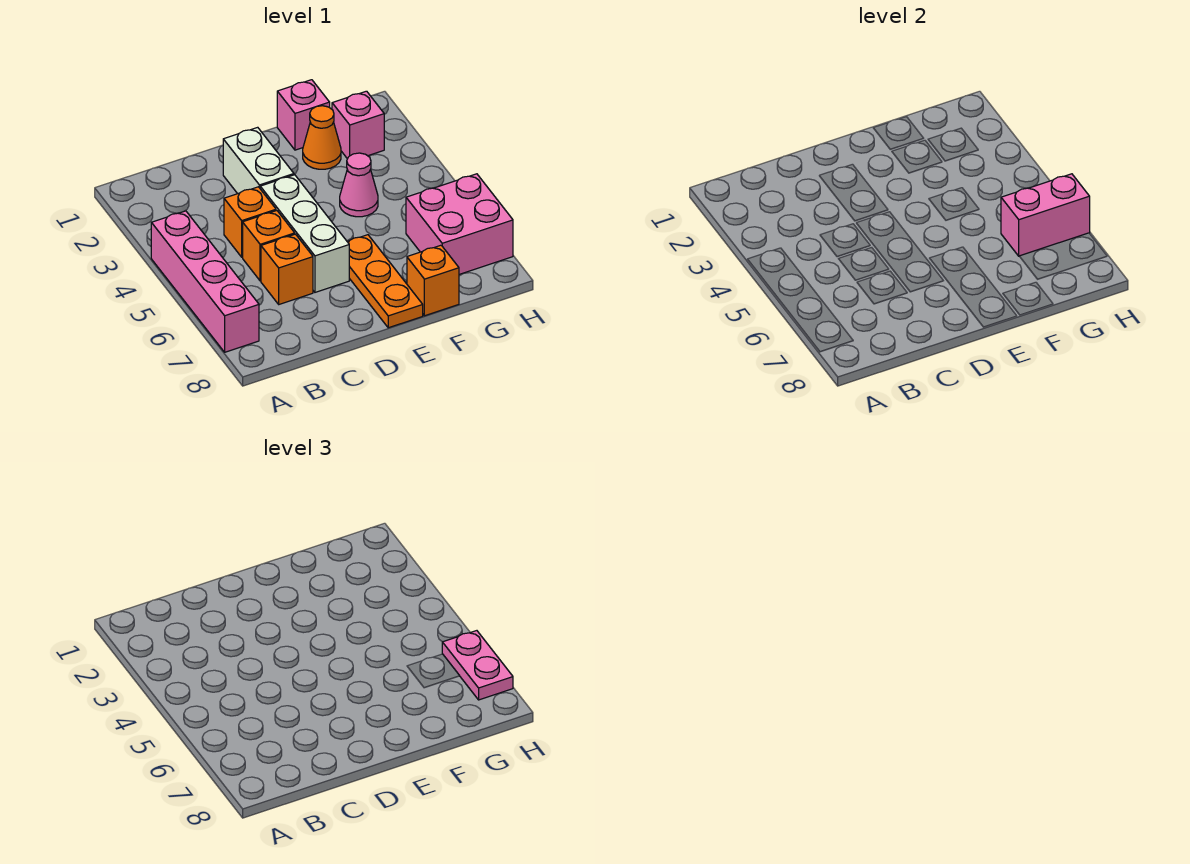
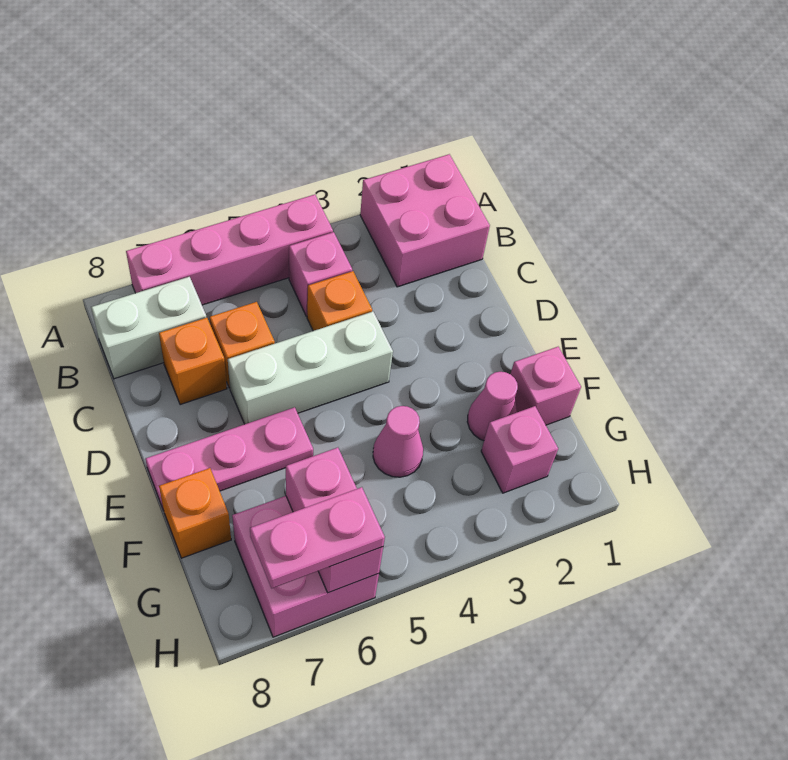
none -> pink 2x2 brick [360,154,490,287]
none -> pink 1x1 brick [289,232,352,316]
orange 1x1 brick [243,211,295,281] -> orange 1x1 brick moved to [159,318,227,405]
white 1x2 brick [223,127,294,194] -> white 1x2 brick moved to [91,277,206,379]
orange 1x3 plate [347,235,423,328] -> pink 1x3 plate [145,407,313,511]
orange 1x1 cone [303,106,341,169] -> pink 1x1 cone [467,372,518,441]

